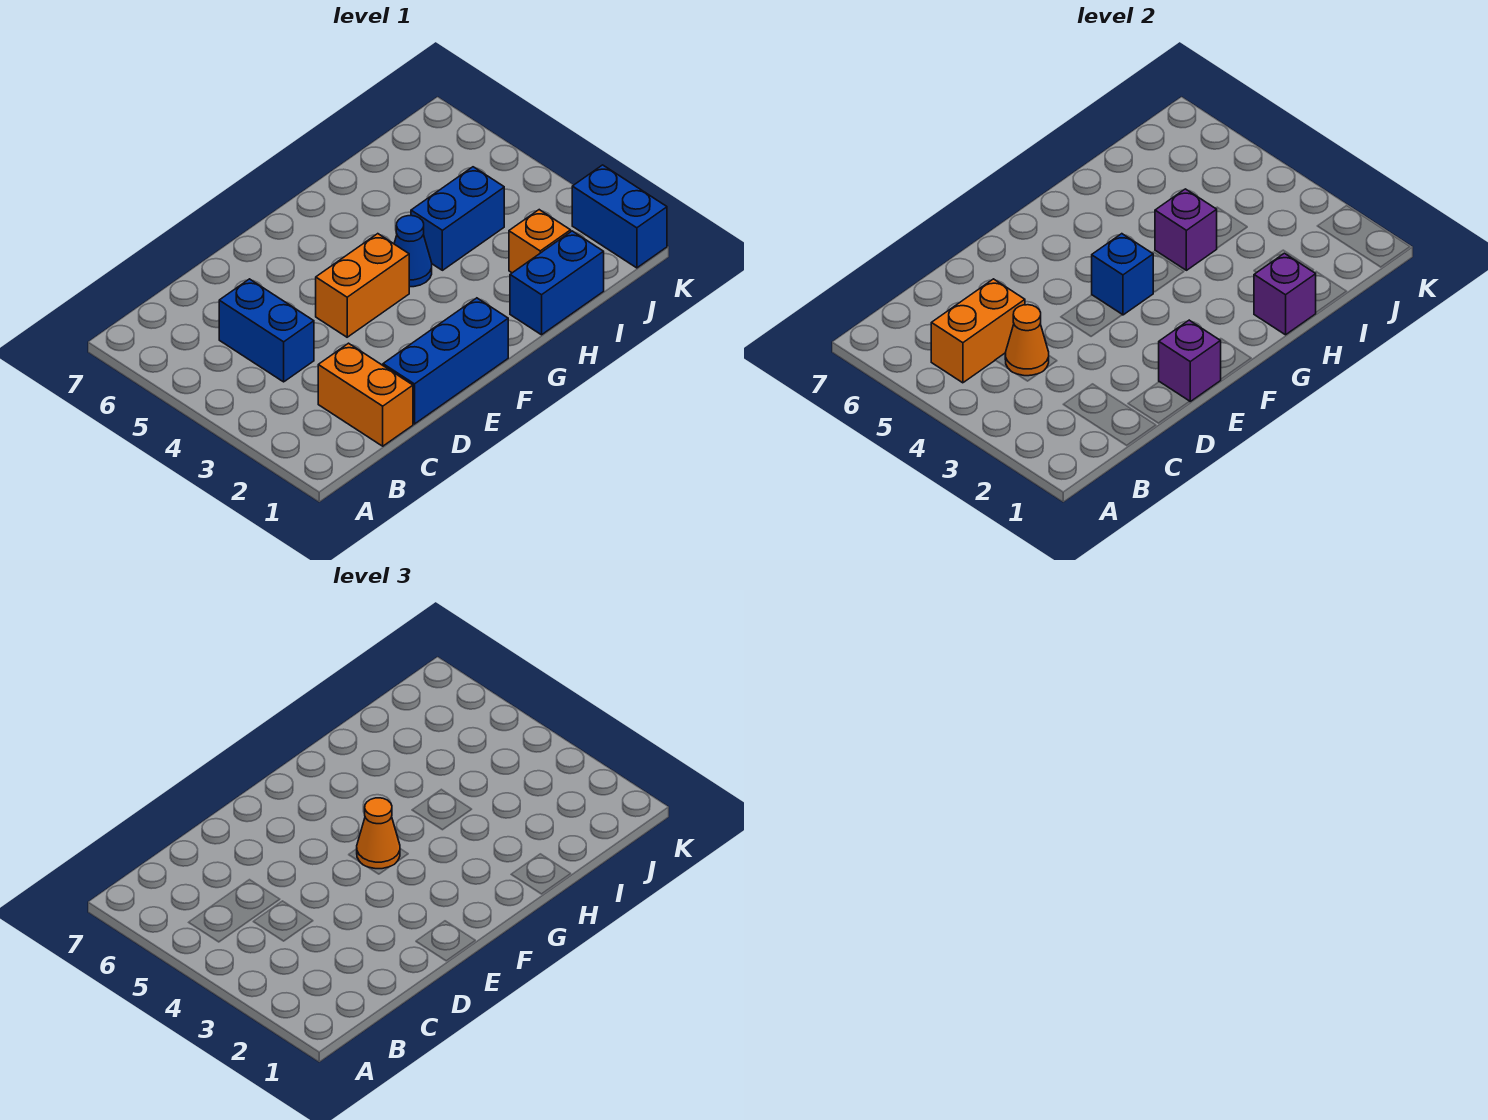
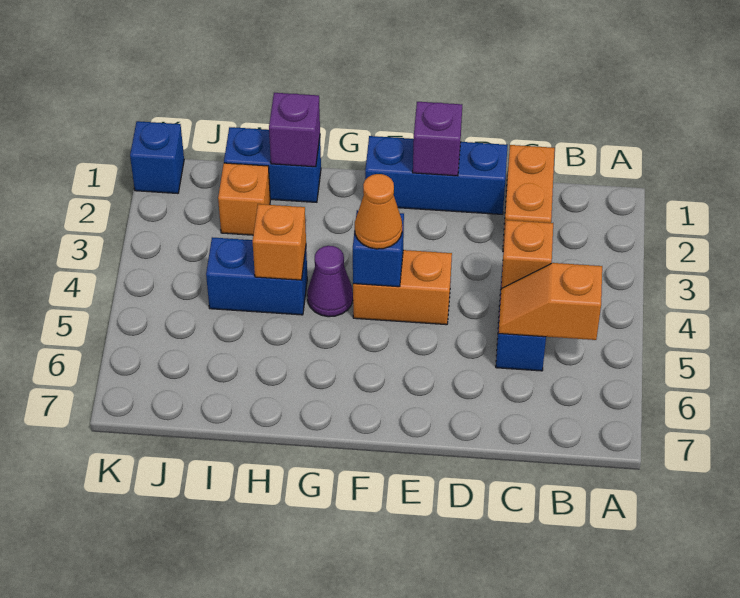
orange 1x2 brick [931,279,1025,383] -> orange 1x2 slope [498,263,602,340]
orange 1x1 cone [1005,305,1049,376] -> orange 1x1 brick [501,220,553,289]
blue 1x1 cone [394,216,432,287] -> purple 1x1 cone [307,246,353,317]
purple 1x1 brick [1155,189,1217,270] -> orange 1x1 brick [253,204,306,280]
blue 1x2 brick [572,165,667,268] -> blue 1x1 brick [130,121,184,194]

